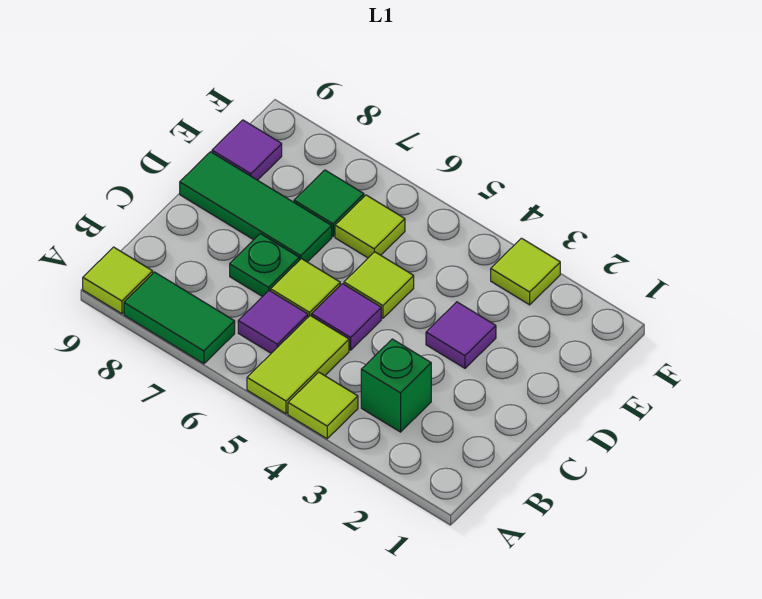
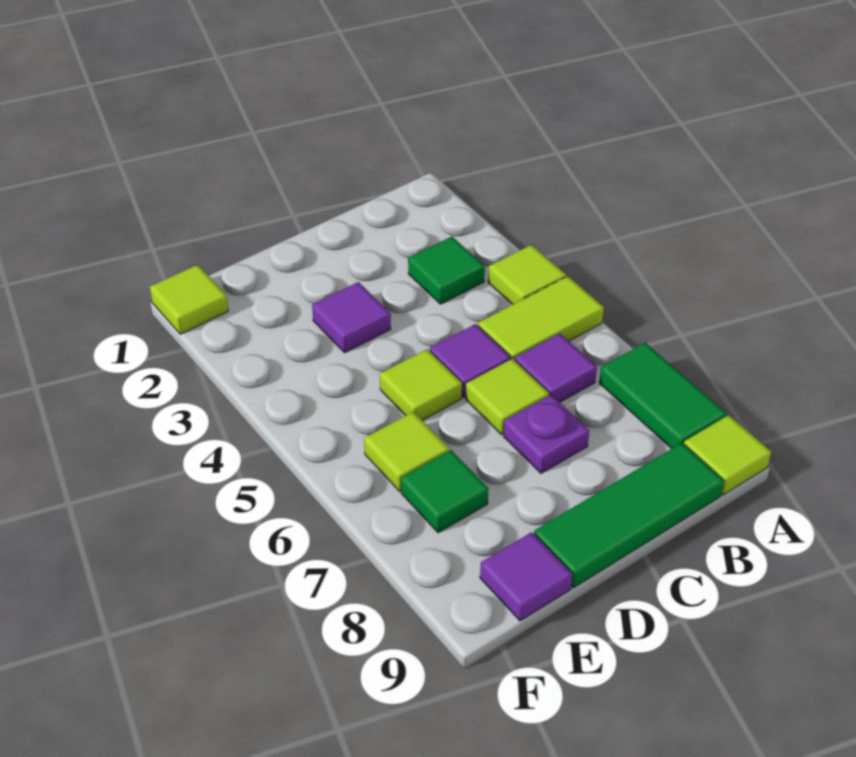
green 1x1 brick [361,339,431,432] -> green 1x1 tile [408,237,485,304]
green 1x1 plate [230,234,299,297] -> purple 1x1 plate [503,395,589,473]
green 1x3 tile [180,152,332,262] -> green 1x3 tile turned to [534,443,724,588]
lime 1x1 tile [491,238,560,305] -> lime 1x1 tile moved to [150,265,228,334]

